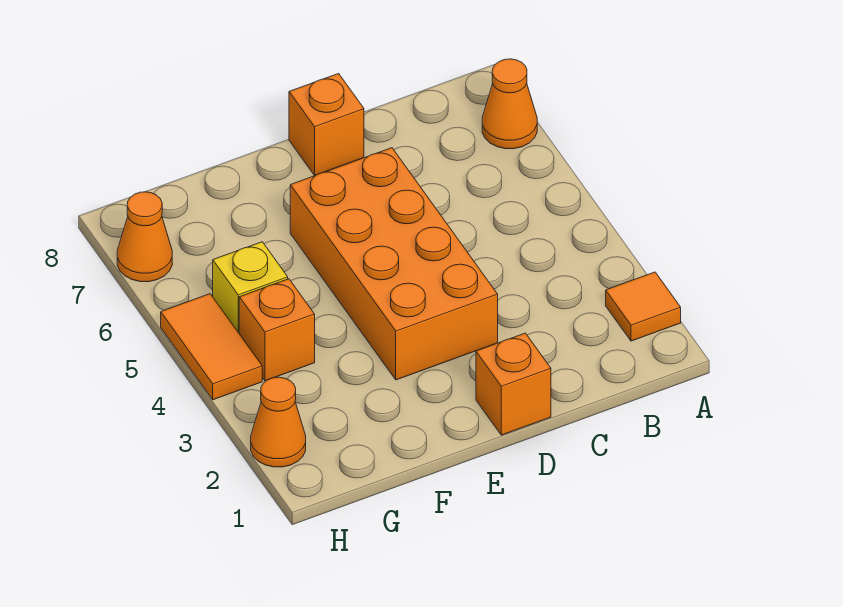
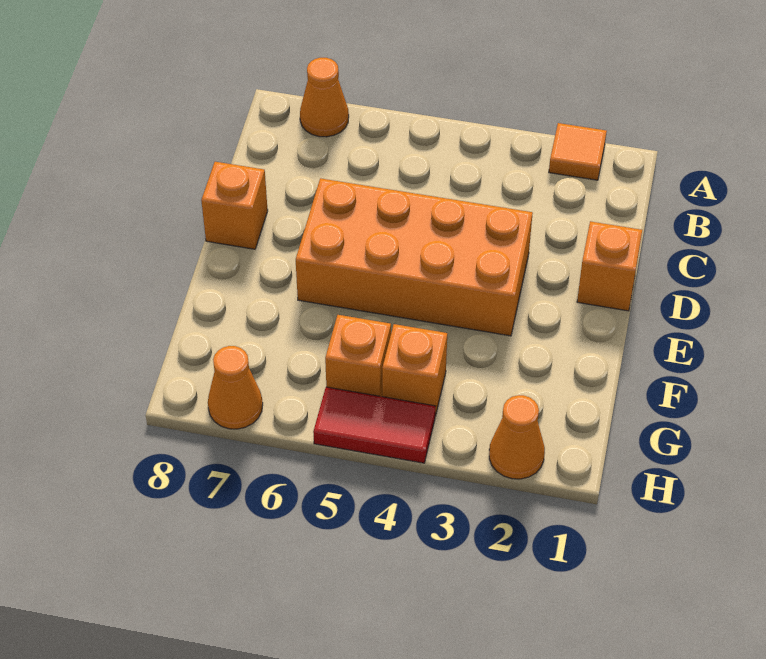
yellow 1x1 brick [213,242,288,333] -> orange 1x1 brick [325,315,391,397]
orange 1x2 tile [161,294,262,400] -> red 1x2 tile [313,387,435,463]

